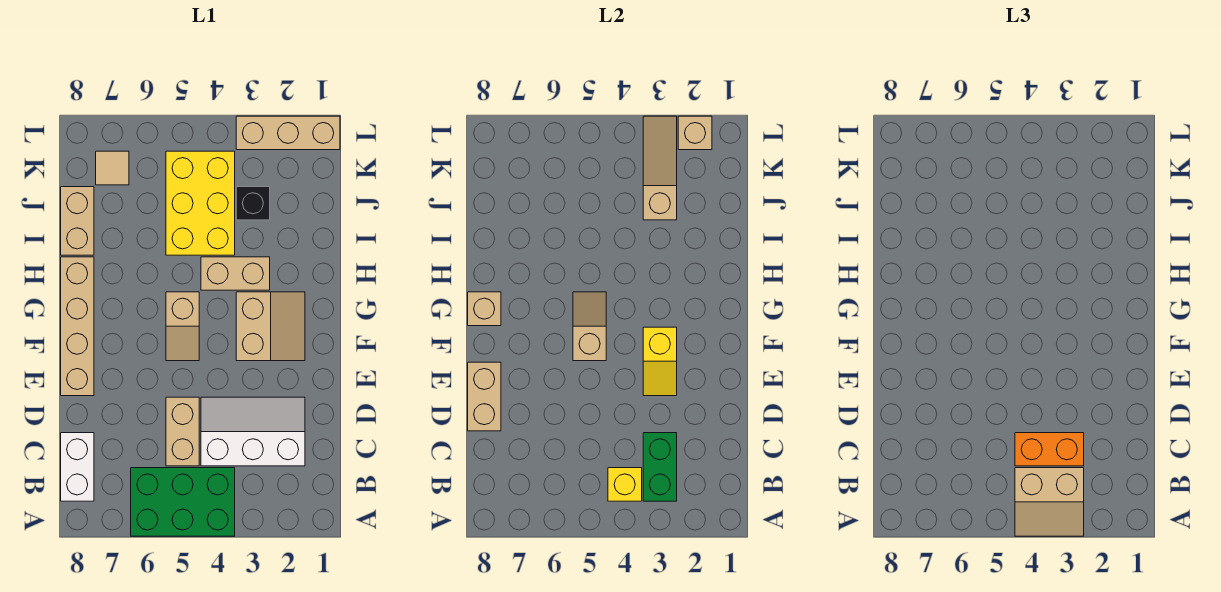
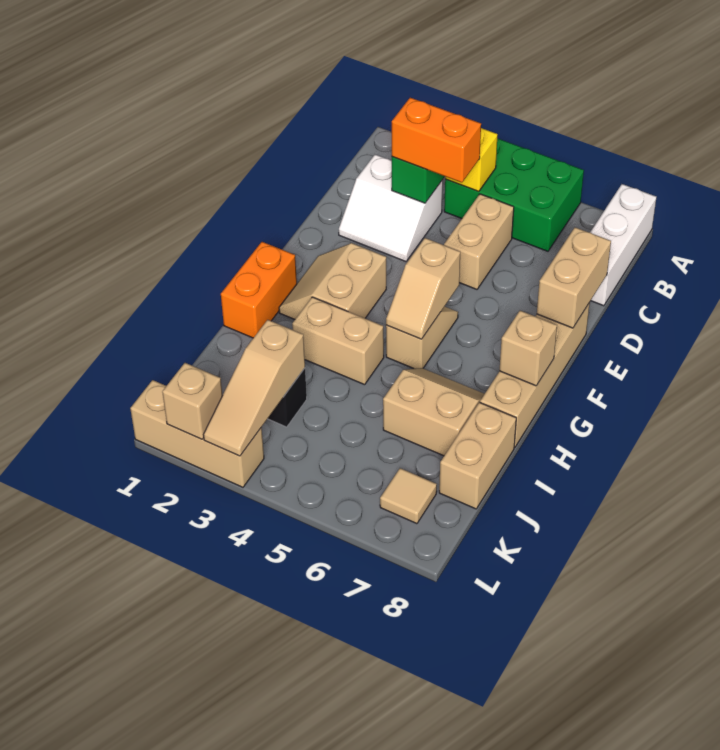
tan 2x2 slope [1015,468,1084,536] -> tan 2x2 slope moved to [383,368,484,456]
white 1x2 brick [61,433,94,501] -> white 1x3 brick [590,184,657,306]
white 2x3 slope [201,397,305,466] -> white 2x2 slope [339,155,443,262]
yellow 1x2 slope [643,327,677,396] -> none
none -> orange 1x2 brick [221,242,297,338]
yellow 2x3 brick [166,151,235,255] -> none

